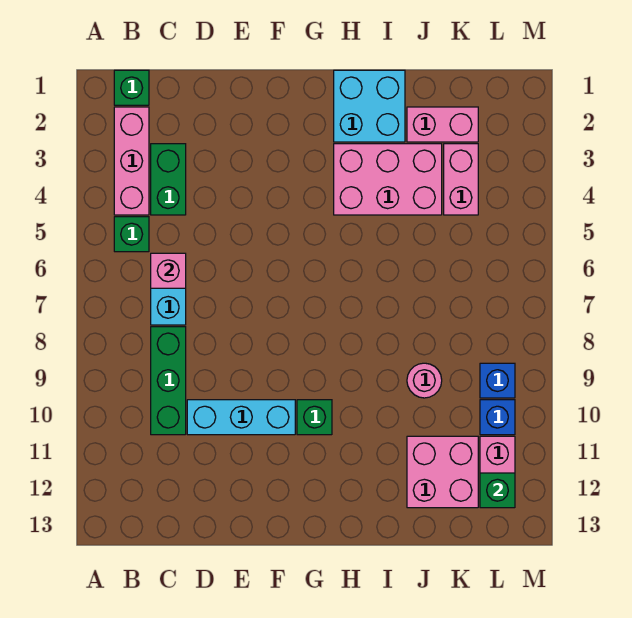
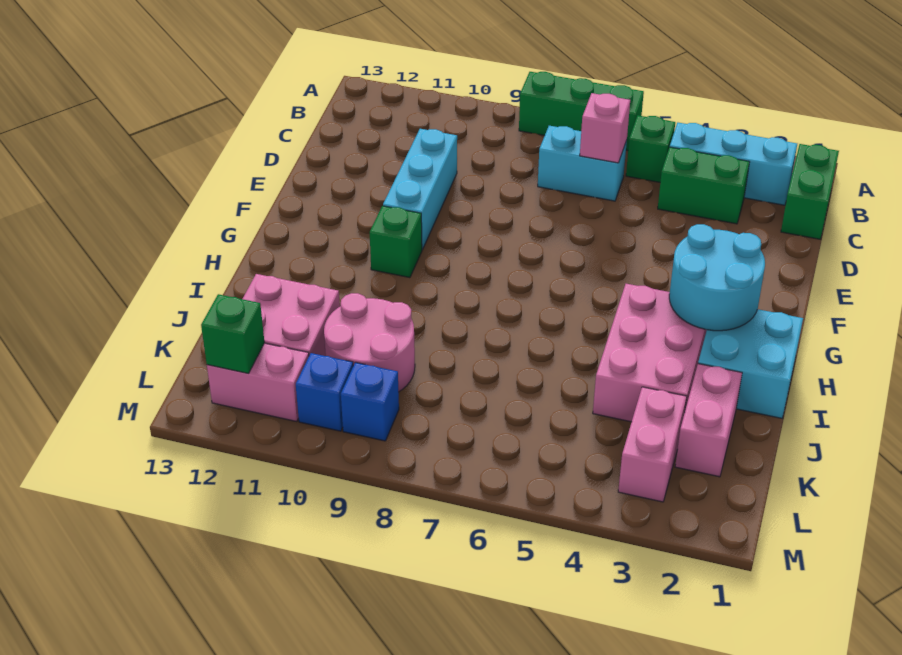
green 1x1 brick [114,70,149,105] -> green 1x2 brick [781,144,839,239]
pink 1x3 brick [114,107,149,215] -> cyan 1x3 brick [670,123,797,205]
green 1x3 brick [151,327,186,435] -> green 1x3 brick moved to [519,72,644,150]
none -> cyan 2x2 round brick [669,224,765,331]
pink 1x1 round brick [407,363,442,398] -> pink 2x2 round brick [324,293,415,392]
pink 1x2 brick [444,144,478,215] -> pink 1x2 brick turned to [618,387,687,502]

